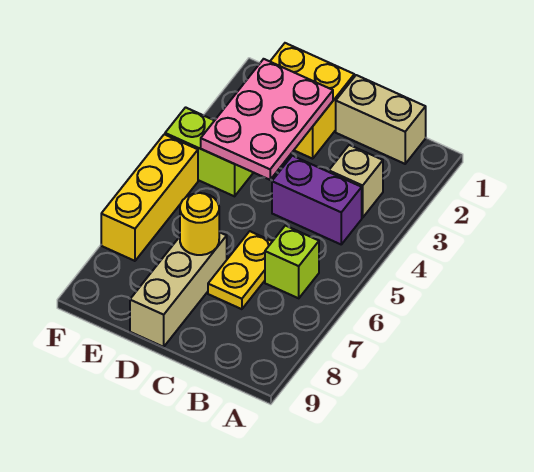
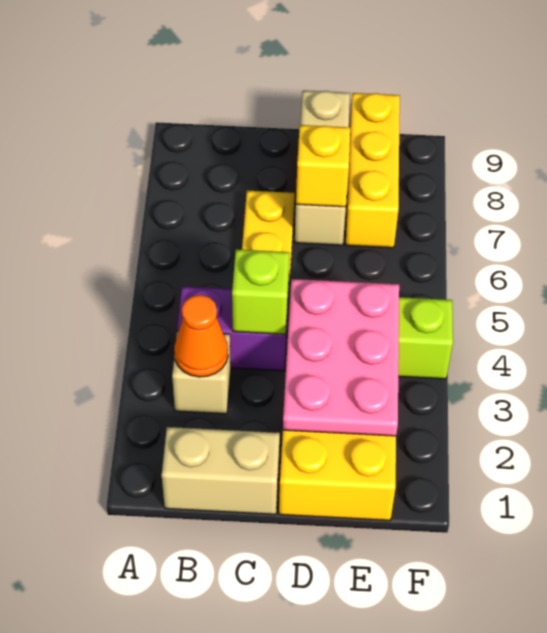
none -> orange 1x1 cone [174,295,228,377]
lime 1x1 brick [265,226,319,298] -> lime 1x1 brick moved to [232,249,289,334]
yellow 1x1 round brick [180,193,219,255] -> yellow 1x1 brick [296,125,350,207]
yellow 1x3 brick [101,134,198,261] -> yellow 1x3 brick moved to [345,93,400,248]

